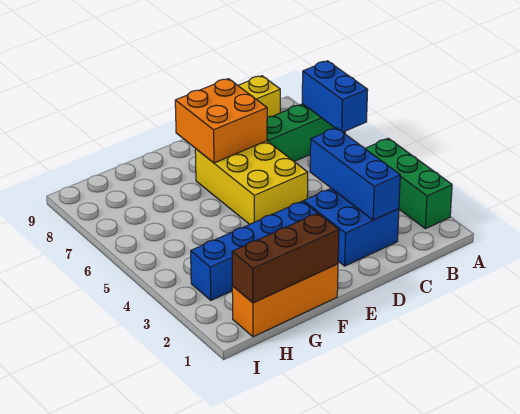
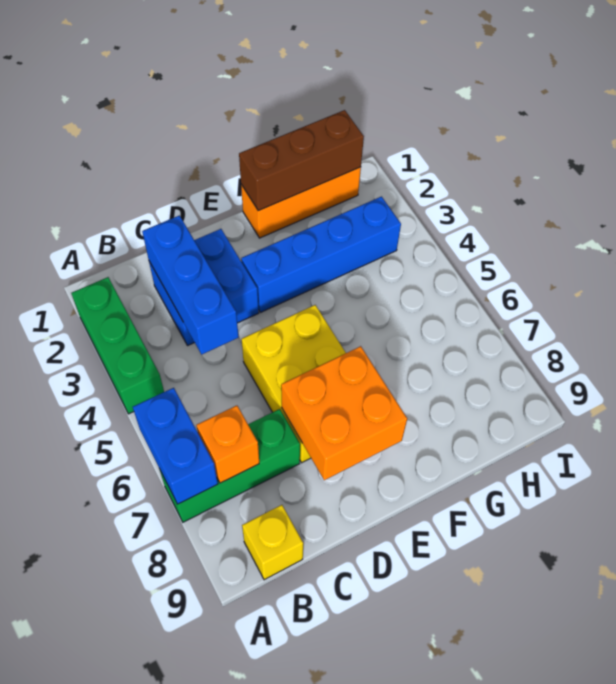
none -> orange 1x1 brick [196,406,259,483]

